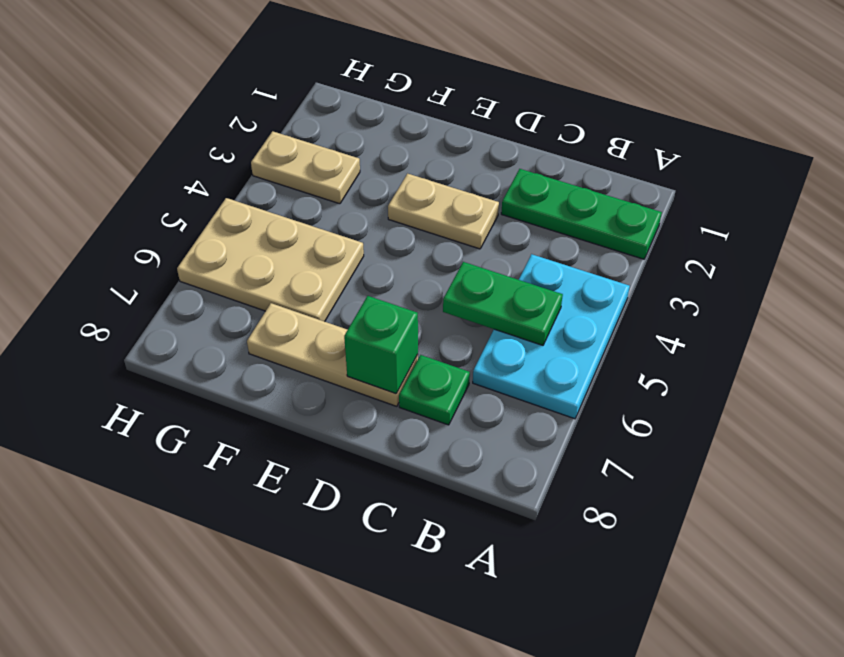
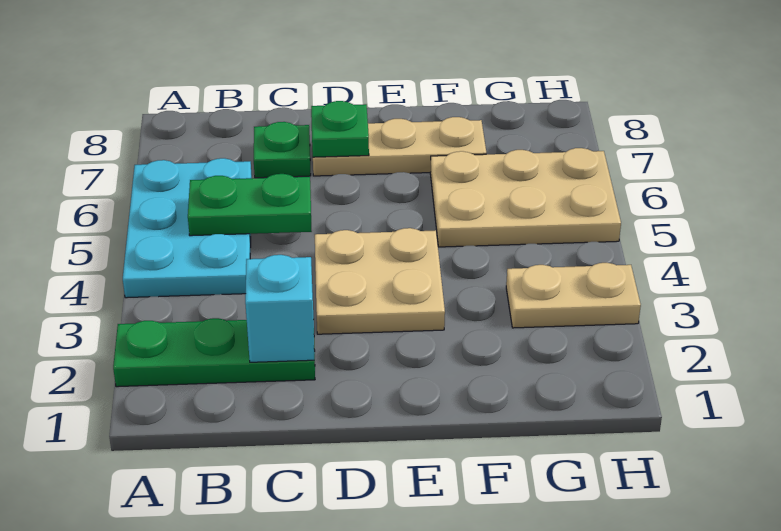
none -> cyan 1x1 brick [245,255,314,362]
tan 1x2 plate [388,174,499,249] -> tan 2x2 plate [315,228,445,334]
green 1x1 brick [344,296,418,394] -> green 1x1 plate [311,101,369,157]

